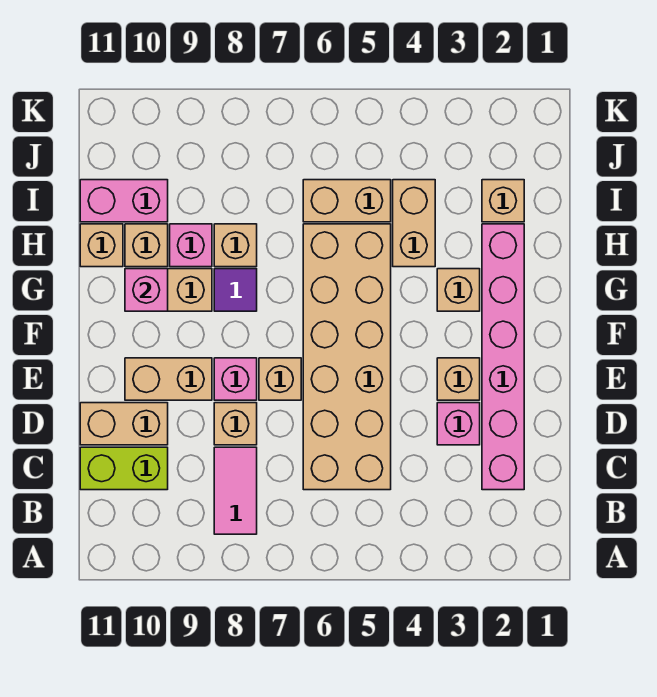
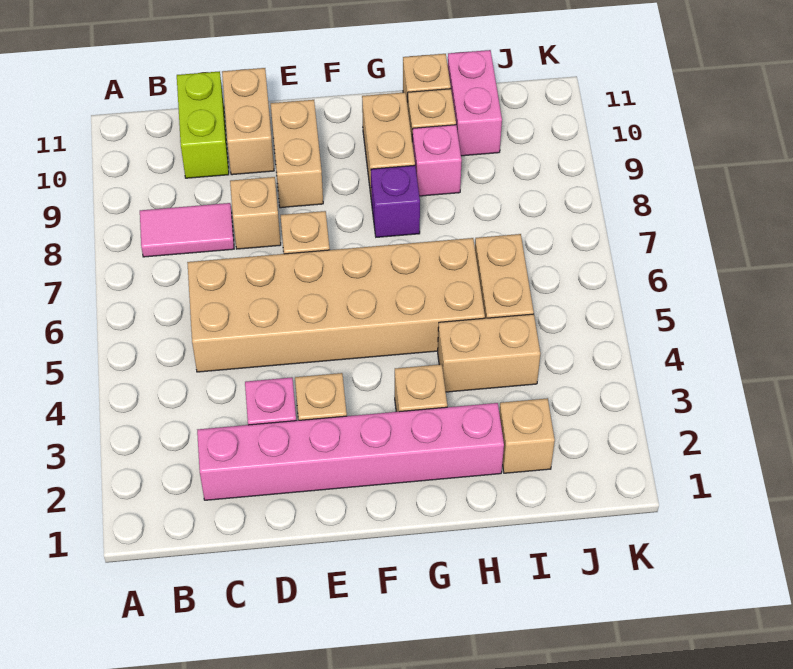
pink 1x1 brick [214,358,257,400] -> none
purple 1x1 tile [214,269,257,311] -> purple 1x1 brick [371,165,420,237]
pink 1x1 brick [125,269,168,311] -> none
tan 1x1 brick [214,224,257,267] -> none

